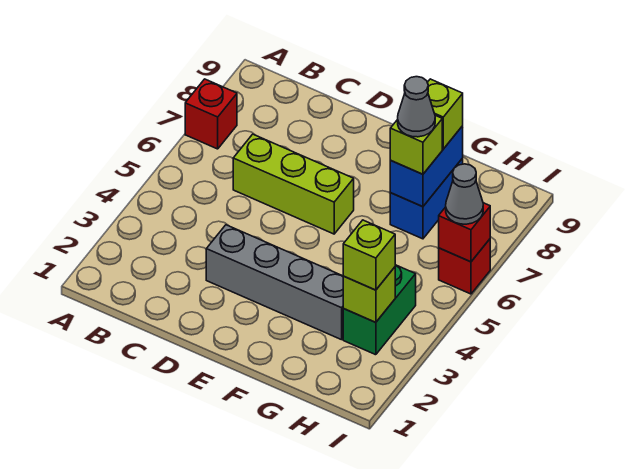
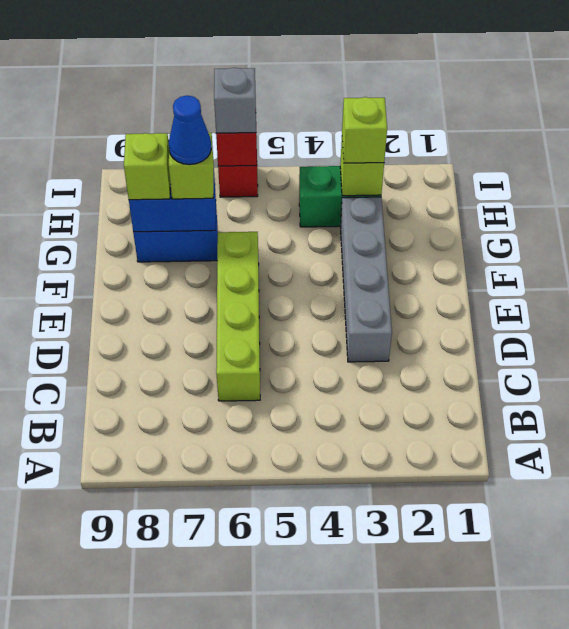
red 1x1 brick [185,79,237,149] -> none
lime 1x3 brick [233,134,354,234] -> lime 1x4 brick [216,232,260,401]
grey 1x1 cone [398,77,435,137] -> blue 1x1 cone [169,96,211,165]
grey 1x1 cone [446,164,483,224] -> grey 1x1 brick [214,68,256,133]

